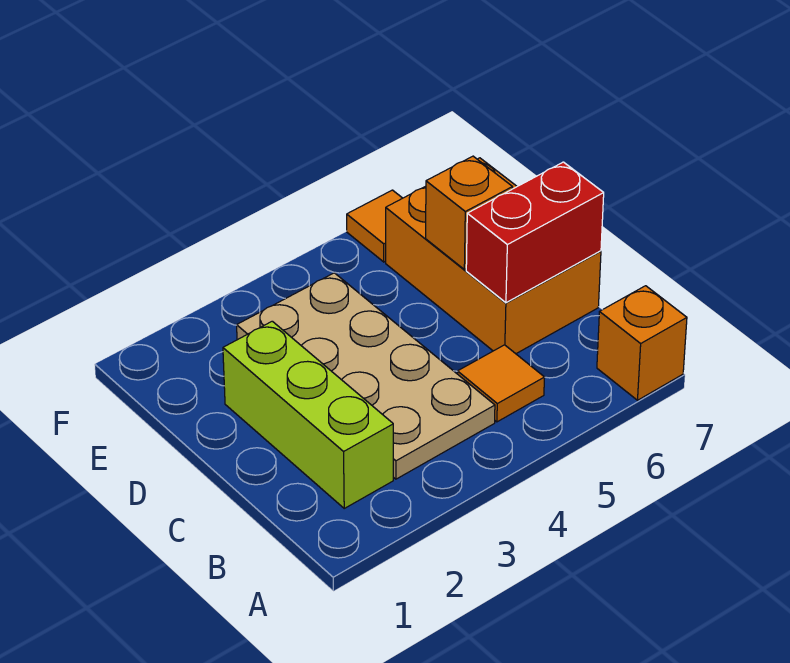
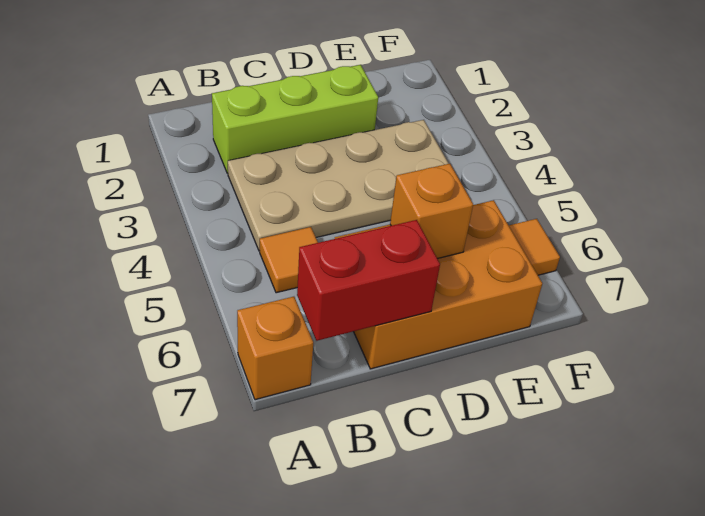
red 1x2 brick [466,162,604,303] -> red 1x2 brick turned to [297,220,440,341]

